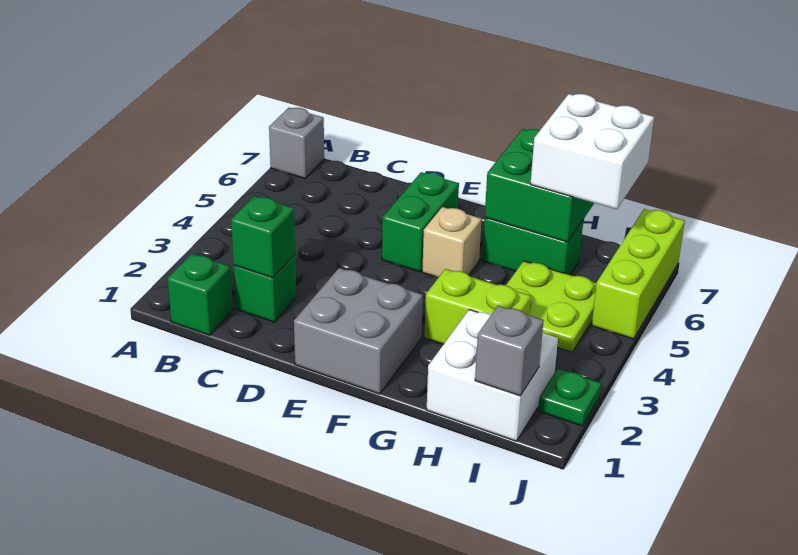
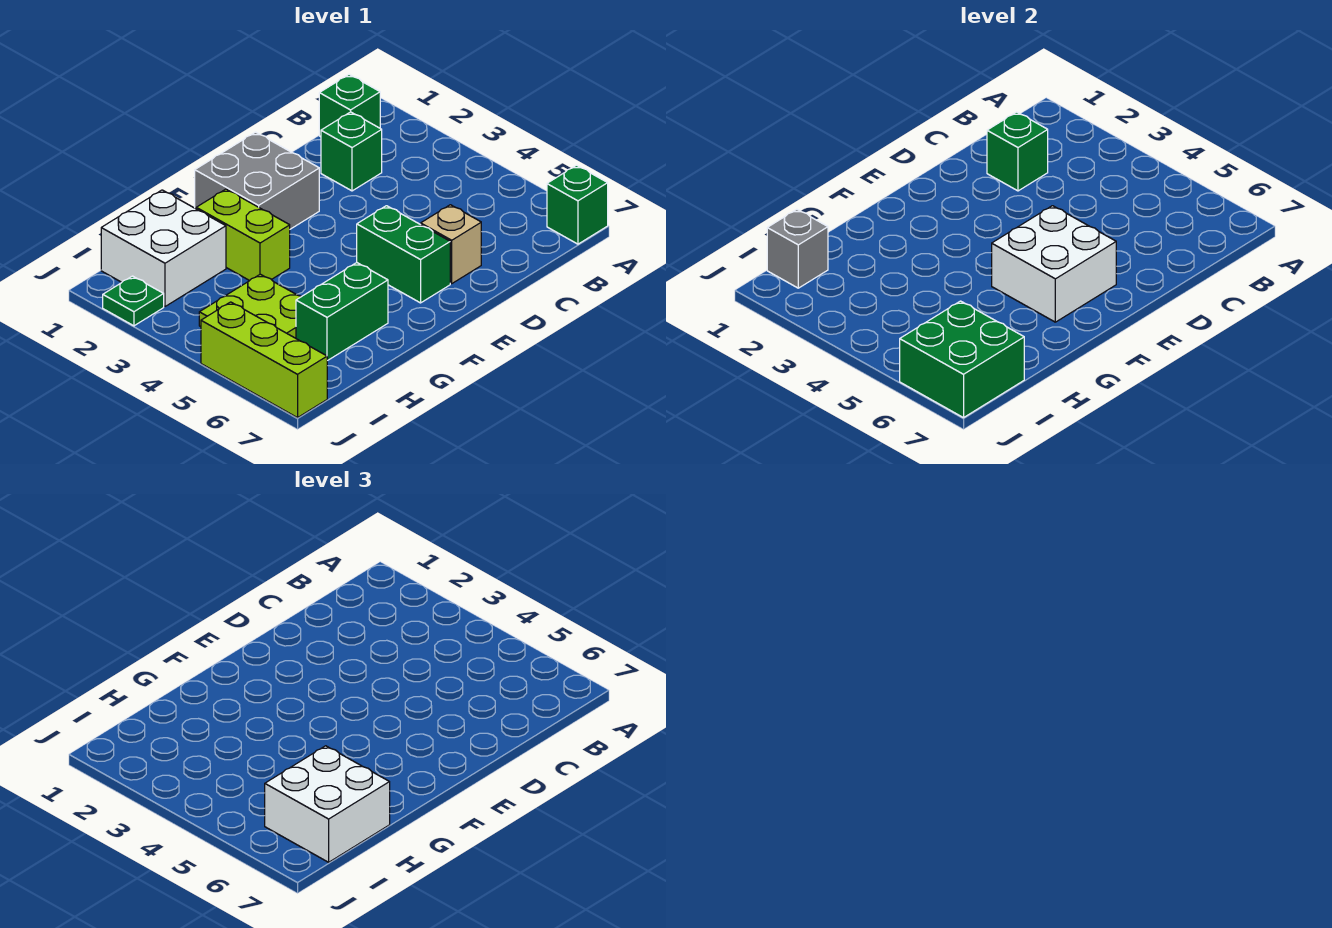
grey 1x1 brick [269,108,324,178] -> green 1x1 brick [547,165,608,244]
none -> white 2x2 brick [992,206,1116,322]
tan 1x1 brick [422,207,482,277] -> tan 1x1 brick moved to [421,205,481,283]
lime 1x2 brick [424,269,531,344] -> lime 1x2 brick turned to [196,189,290,281]
green 2x2 brick [485,129,594,242] -> green 2x2 brick moved to [900,301,1024,418]

